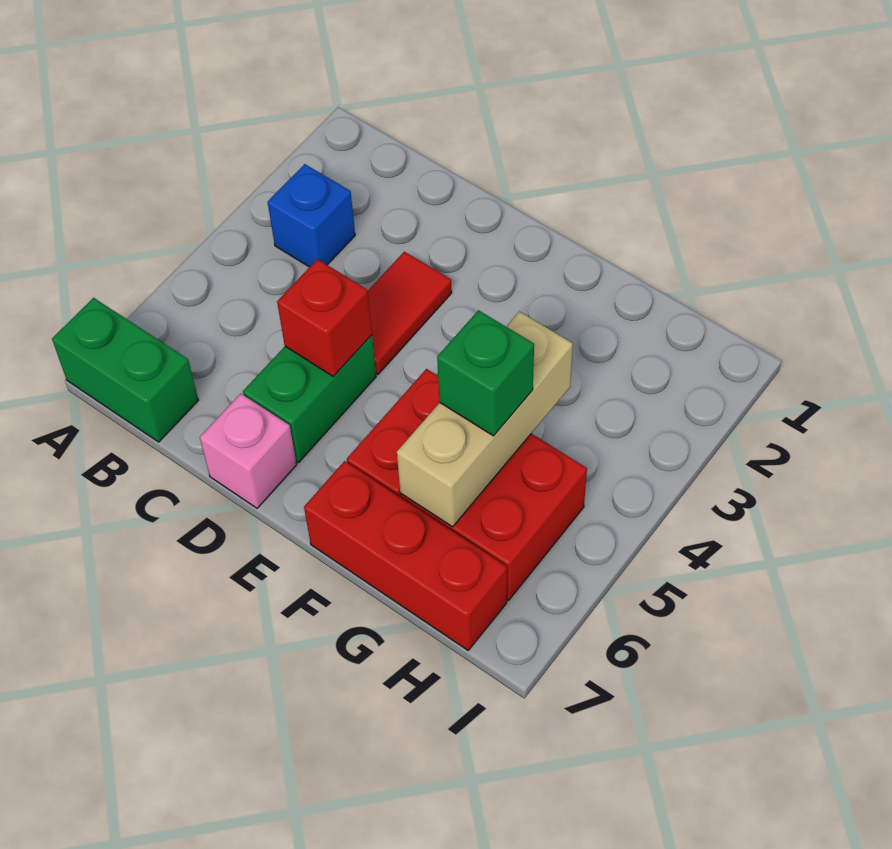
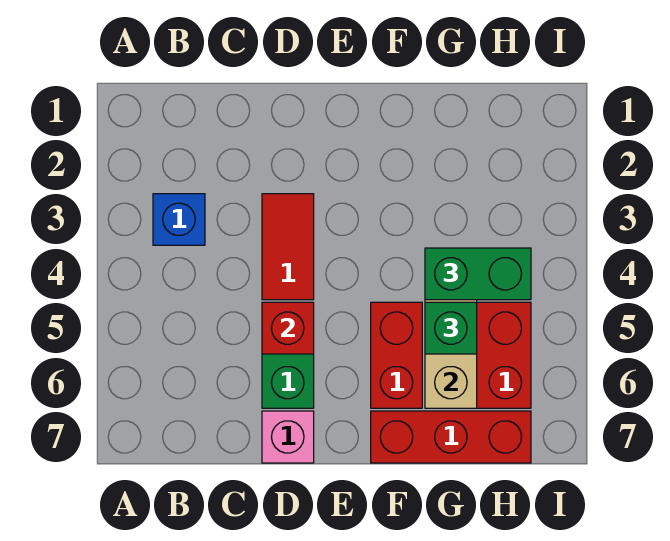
green 1x2 brick [52,298,199,442] -> green 1x2 brick moved to [425,248,531,300]

